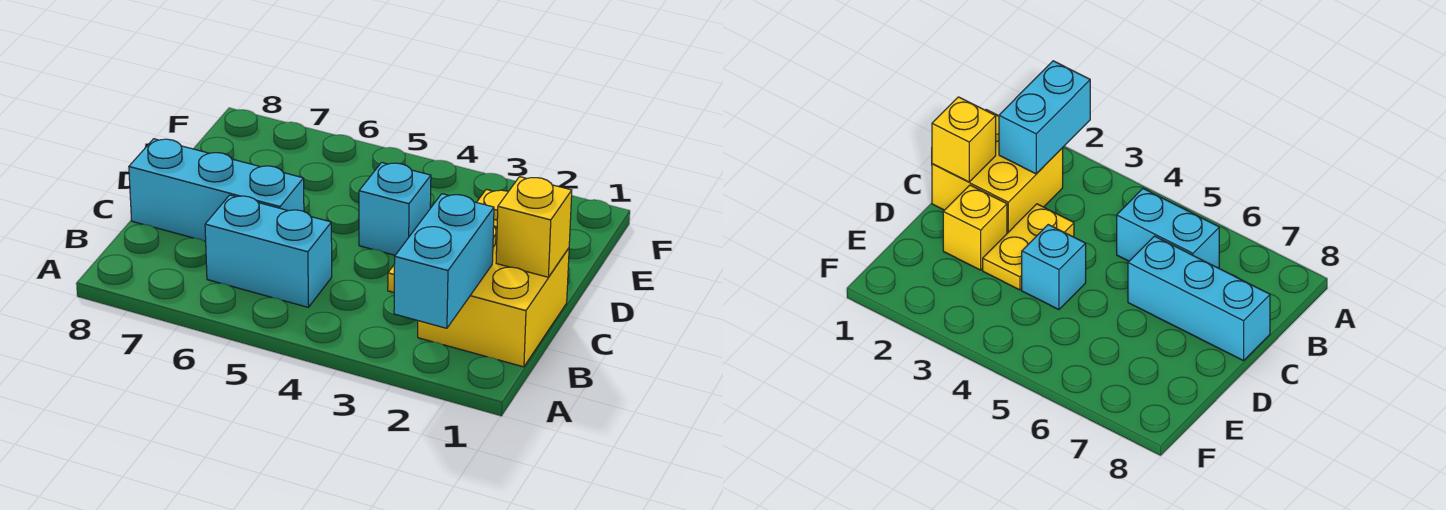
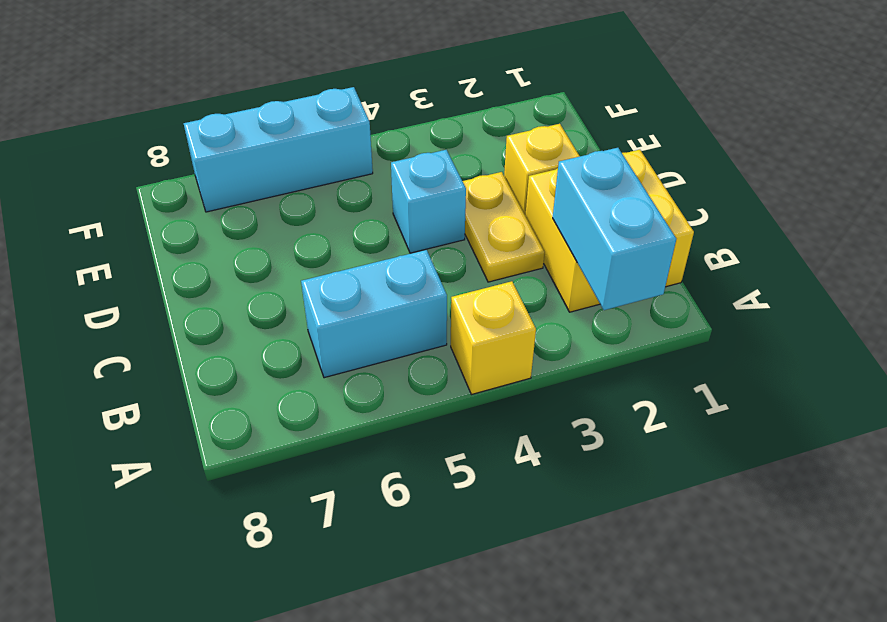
yellow 1x1 brick [496,177,572,277] -> yellow 1x1 brick moved to [451,281,536,395]
cyan 1x3 brick [129,139,304,241] -> cyan 1x3 brick moved to [184,87,373,212]

